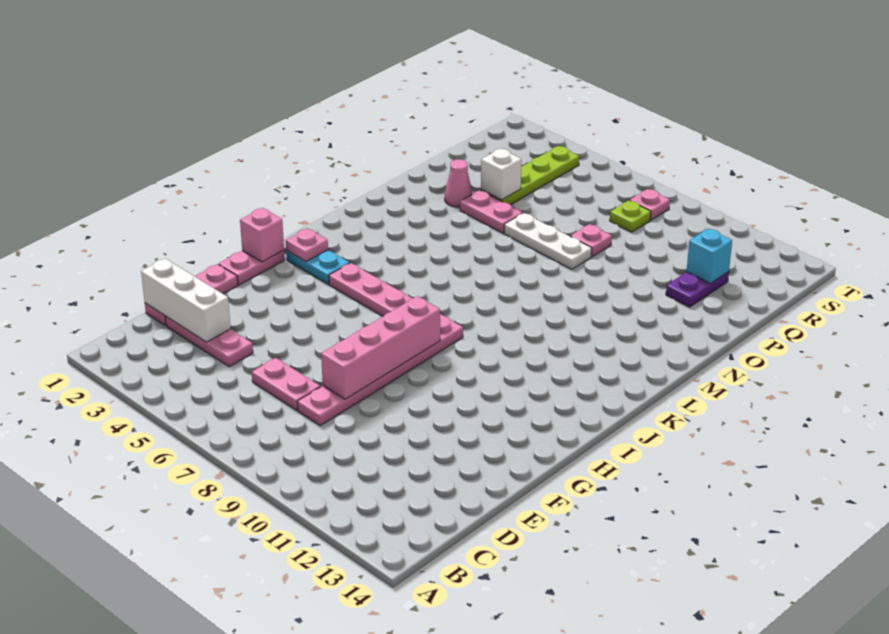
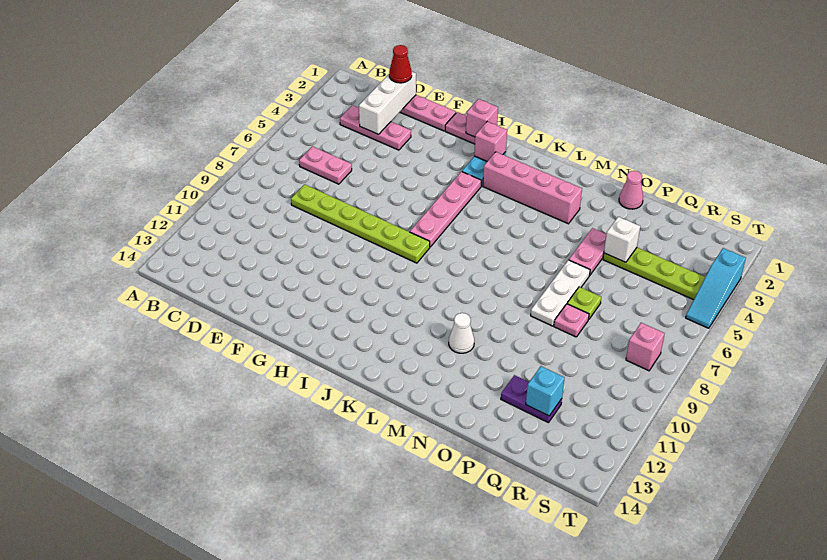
none -> red 1x1 cone [389,45,412,83]
pink 1x3 plate [165,316,253,367] -> pink 1x3 plate turned to [340,105,411,150]
pink 1x2 plate [252,358,320,410] -> pink 1x2 plate turned to [299,146,352,184]
pink 1x6 plate [297,314,463,426] -> lime 1x6 plate [291,184,430,263]
pink 1x4 brick [321,296,440,399] -> pink 1x4 brick moved to [483,152,582,224]
pink 1x1 plate [286,228,328,261] -> pink 1x1 brick [474,122,507,161]
none -> white 1x1 cone [449,313,474,353]
pink 1x1 cone [445,159,473,207] -> pink 1x1 cone moved to [619,171,643,209]
lime 1x1 plate [610,200,651,232] -> lime 1x1 plate moved to [567,287,601,320]
pink 1x1 plate [630,189,670,220] -> pink 1x1 brick [626,323,665,371]
none -> cyan 1x3 slope [686,248,746,328]

